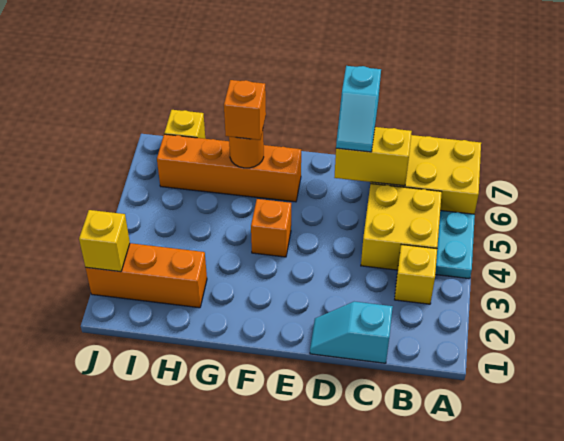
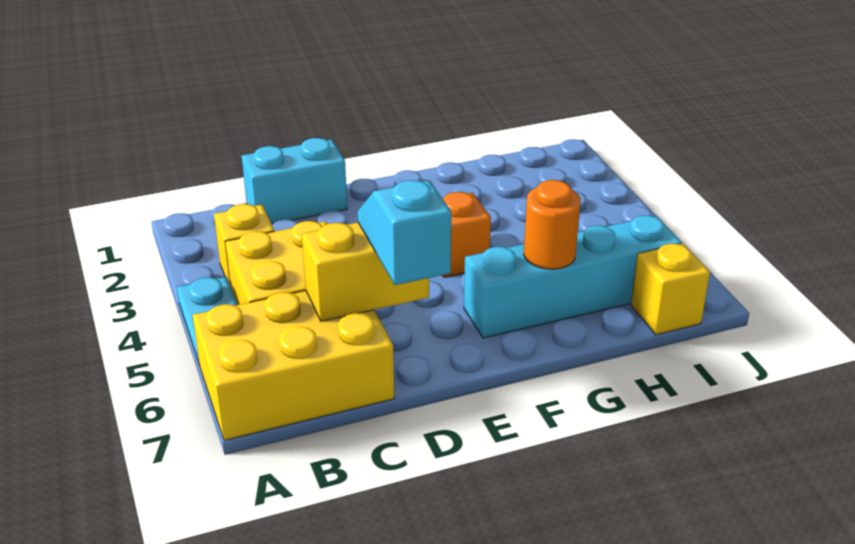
cyan 1x2 slope [310,302,393,363] -> cyan 1x2 brick [242,138,347,224]
orange 1x4 brick [157,134,301,202] -> cyan 1x4 brick [464,216,682,338]
orange 1x1 brick [224,80,266,140] -> none
orange 1x3 brick [86,243,207,308] -> none
yellow 1x1 brick [79,210,130,272] -> none

